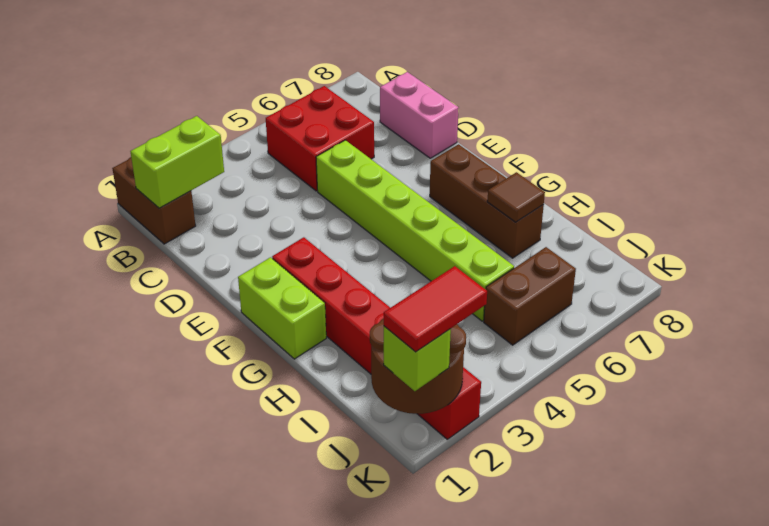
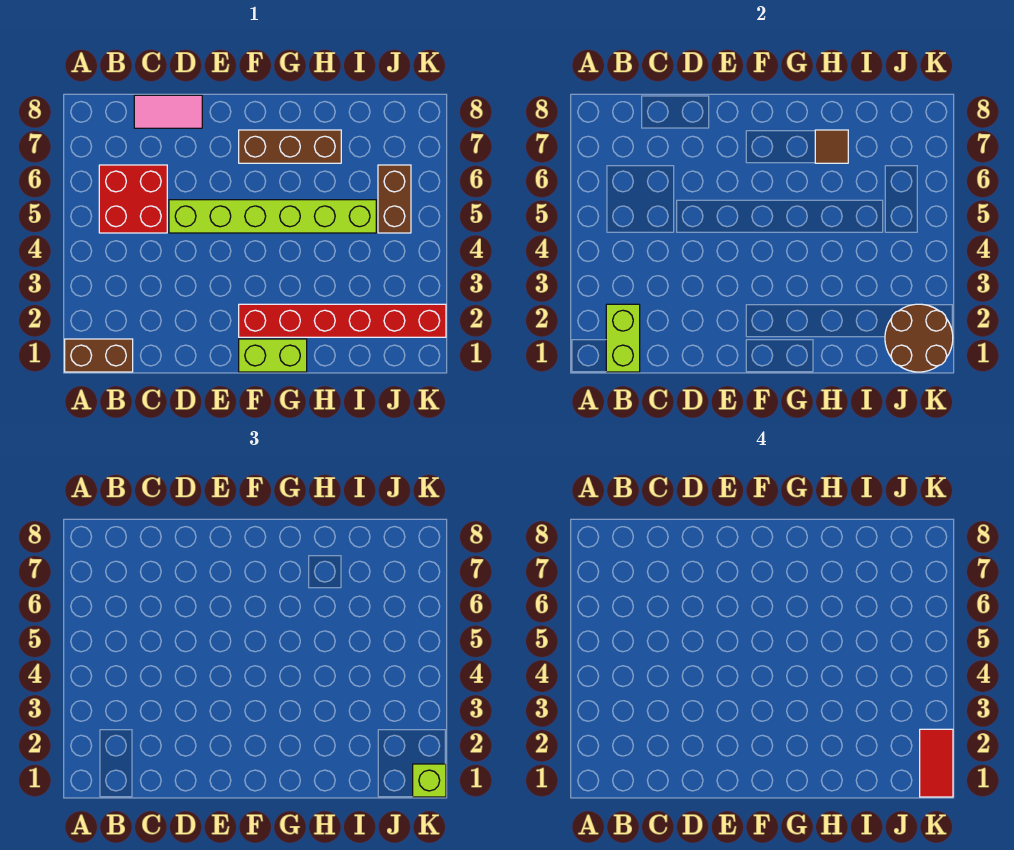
pink 1x2 brick [380,72,459,158] -> pink 1x2 tile [134,95,202,128]

